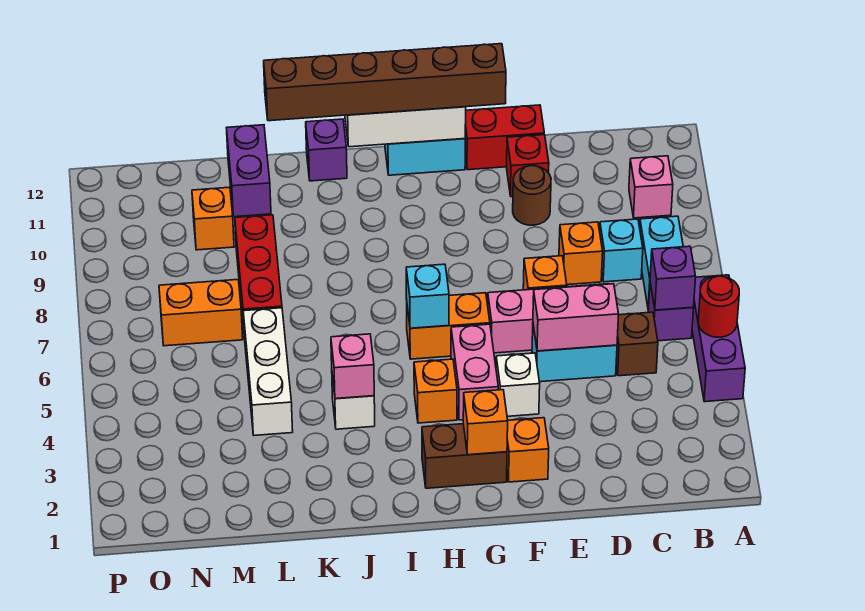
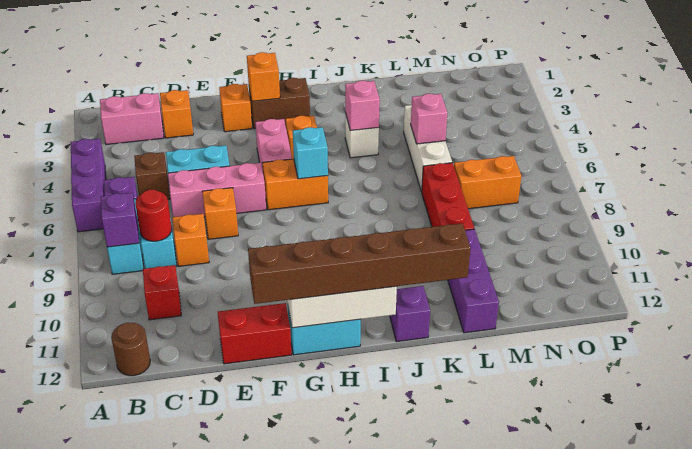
red 1x1 round brick [698,276,739,337] -> red 1x1 round brick moved to [135,190,172,241]
purple 1x1 brick [650,246,696,310] -> purple 1x1 brick moved to [101,193,139,247]
pink 1x1 brick [629,156,673,218] -> pink 1x1 brick moved to [411,94,447,144]
pink 1x2 brick [533,284,619,351] -> pink 1x2 brick moved to [100,93,164,145]
brown 1x1 round brick [513,165,551,225] -> brown 1x1 round brick moved to [111,323,150,376]
red 1x1 brick [507,135,549,197] -> red 1x1 brick moved to [143,265,181,320]
white 1x1 brick [496,353,540,416] -> none
purple 1x2 brick [227,125,271,217] -> purple 1x3 brick [448,229,499,333]
orange 1x1 brick [192,187,234,250] -> orange 1x1 brick moved to [160,90,193,138]

